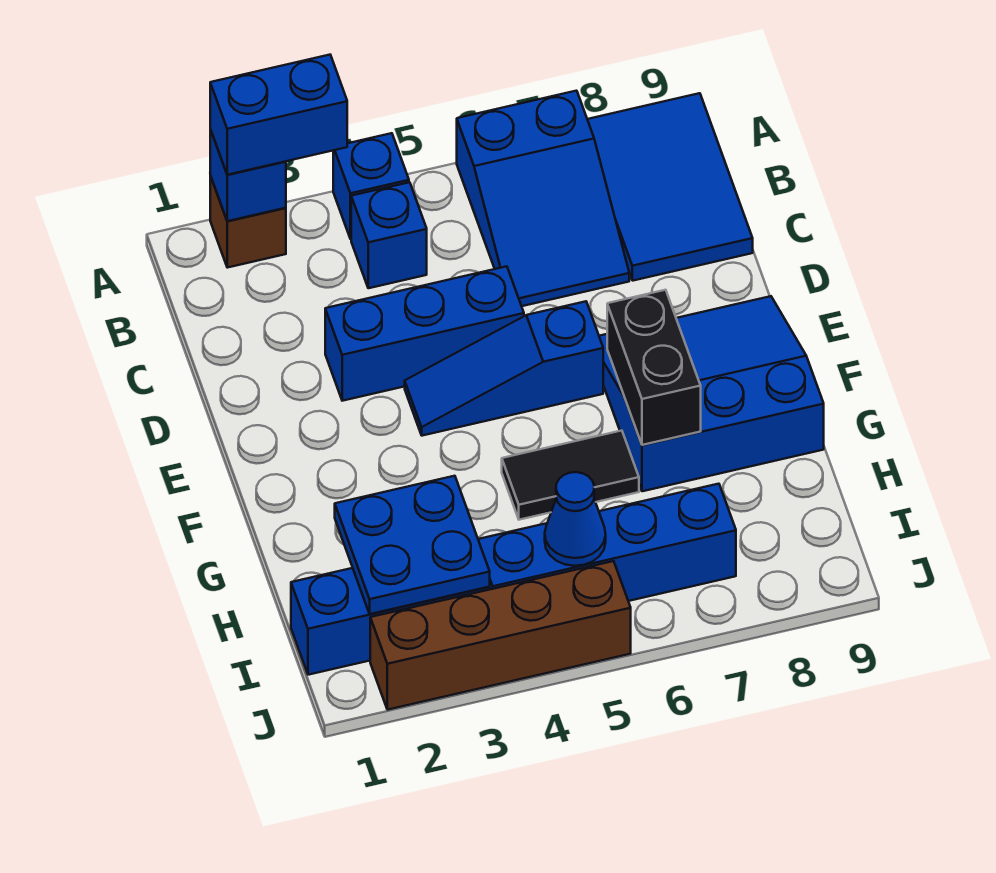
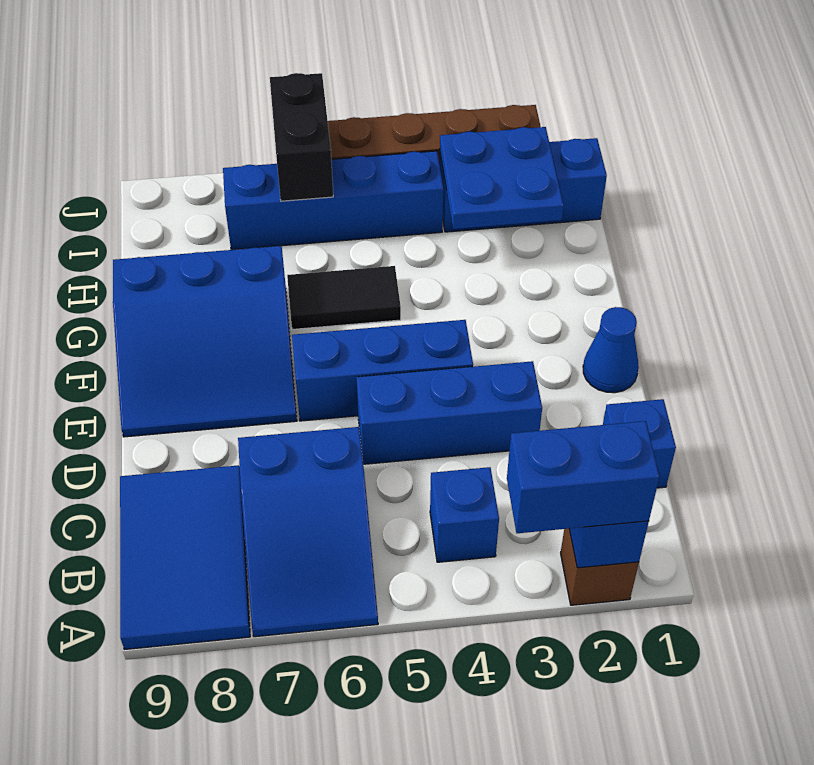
blue 1x1 brick [333,133,409,239] -> blue 1x1 brick moved to [603,399,676,488]
blue 2x3 slope [457,91,629,306] -> blue 2x3 slope turned to [238,427,378,637]
blue 1x3 slope [405,301,603,436] -> blue 1x3 brick [292,320,473,421]
black 1x2 brick [607,290,701,445] -> black 1x2 brick moved to [270,73,333,201]
blue 1x1 cone [545,472,606,566] -> blue 1x1 cone moved to [583,307,639,393]

